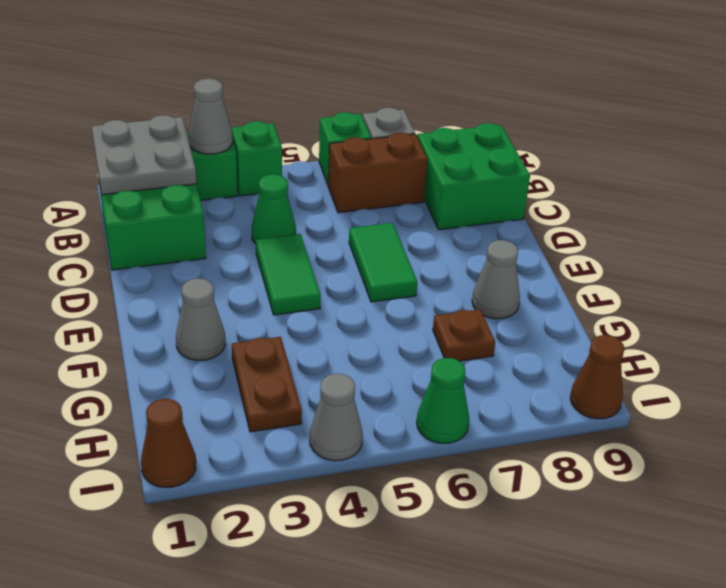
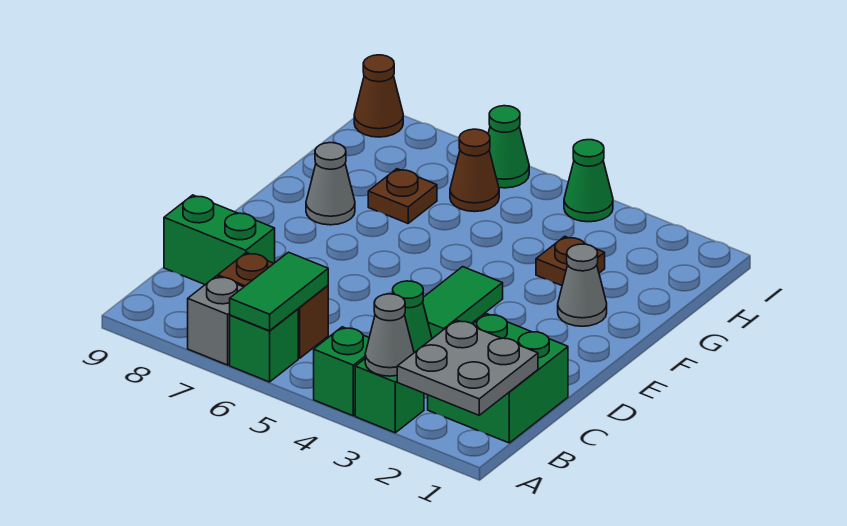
green 2x2 brick [417,123,530,230] -> green 1x2 brick [164,195,275,284]
green 1x2 tile [349,223,417,302] -> green 1x2 tile moved to [230,252,328,331]
brown 1x2 plate [232,337,302,432] -> brown 1x1 plate [536,236,605,286]
brown 1x1 cone [141,399,196,487] -> brown 1x1 cone moved to [450,129,499,212]
grey 1x1 cone [310,374,363,461] -> green 1x1 cone [564,140,613,222]

